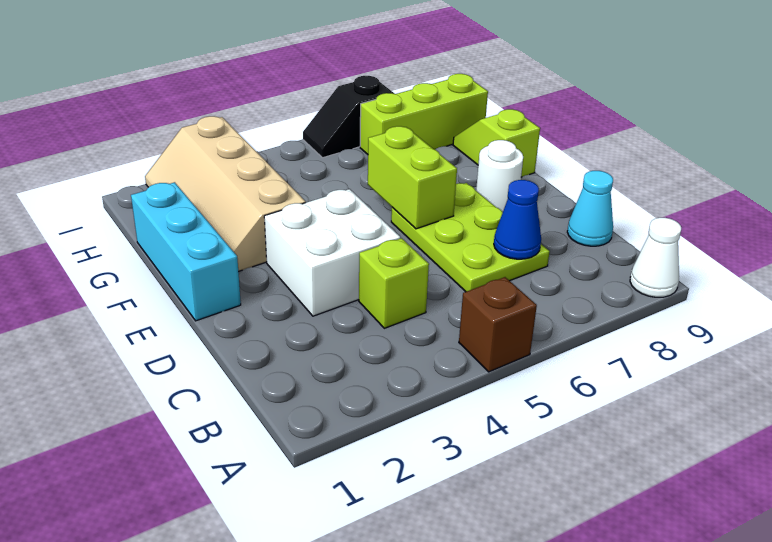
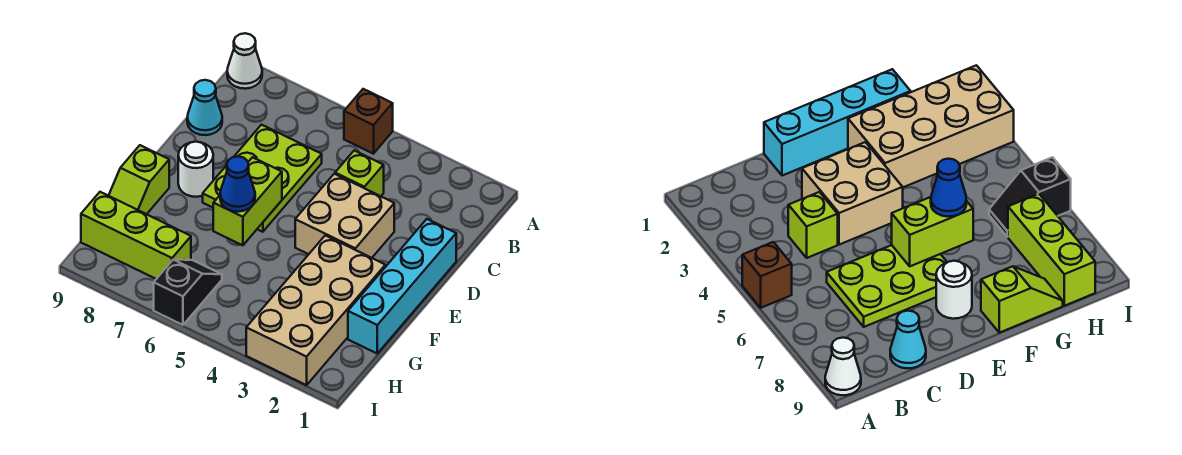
blue 1x1 cone [494,180,541,259] -> blue 1x1 cone moved to [220,156,255,212]
white 2x2 brick [264,189,400,316] -> tan 2x2 brick [295,174,394,258]
cyan 1x3 brick [131,182,241,321] -> cyan 1x4 brick [348,219,456,353]
tan 2x4 slope [145,116,306,272] -> tan 2x4 brick [246,235,385,385]
black 1x2 slope [303,76,394,158] -> black 1x2 slope turned to [154,259,222,325]

